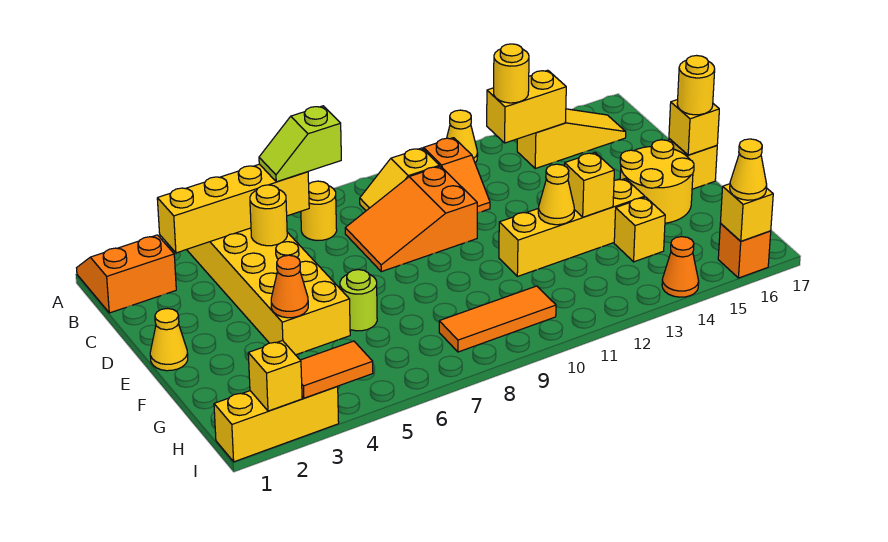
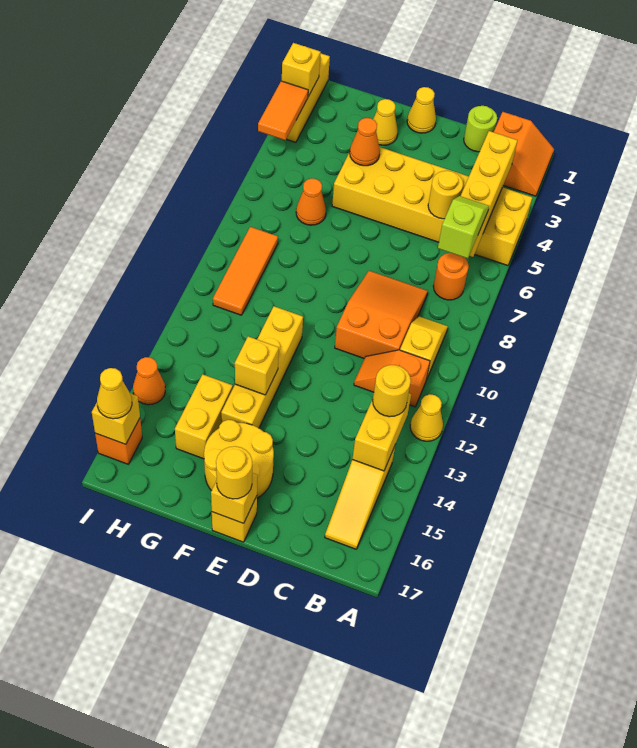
yellow 1x1 round brick [301,181,337,240] -> orange 1x1 round brick [433,253,469,300]
lime 1x1 round brick [340,270,377,331] -> lime 1x1 round brick moved to [464,106,497,152]
yellow 1x1 cone [538,164,574,225] -> yellow 1x1 cone moved to [373,99,398,145]
none -> orange 1x1 cone [296,179,326,225]
yellow 1x1 brick [614,197,665,262] -> yellow 1x2 brick [175,374,233,459]

